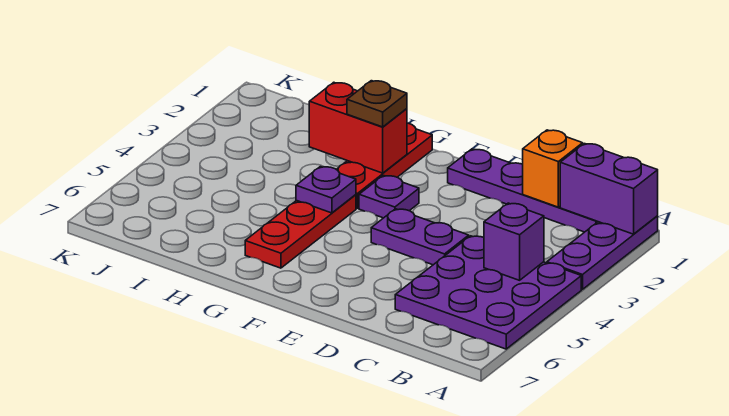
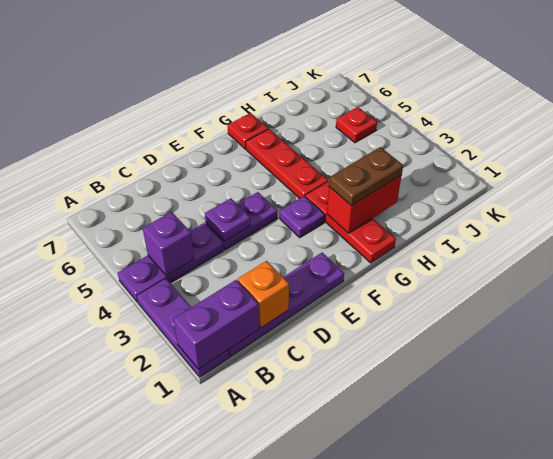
purple 3x3 plate [395,236,581,349] -> purple 1x3 plate [118,223,224,302]
brown 1x1 plate [347,81,407,127] -> brown 1x2 plate [329,147,403,206]
purple 1x1 plate [296,167,356,213] -> purple 1x1 plate moved to [205,198,251,241]
none -> red 1x1 plate [228,113,268,149]
none -> red 1x1 plate [336,107,377,143]

